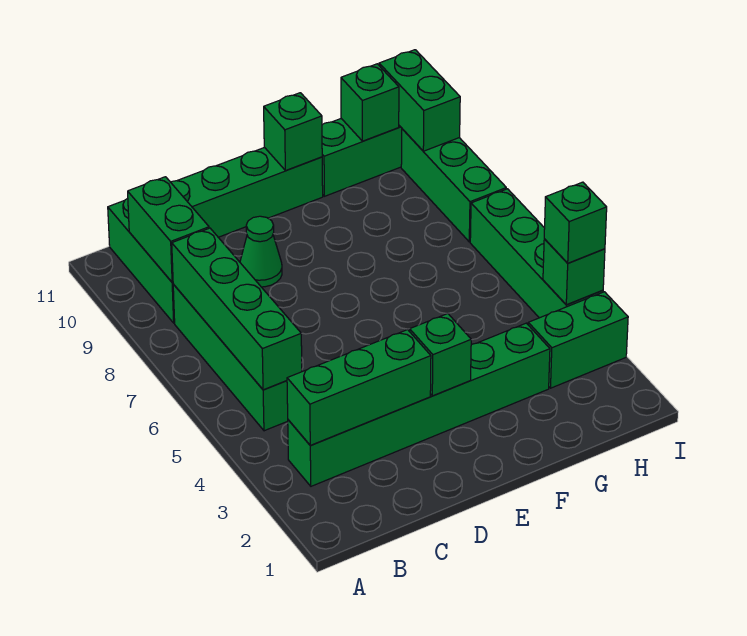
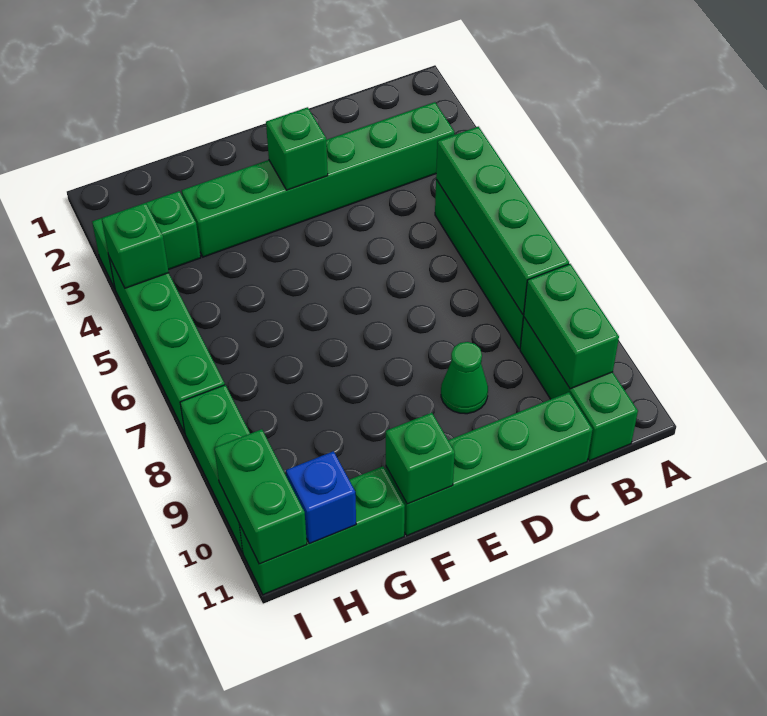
green 1x3 brick [287,330,431,446] -> none
green 1x1 brick [341,64,399,141] -> blue 1x1 brick [286,451,356,544]
green 1x1 brick [544,182,607,263] -> none

